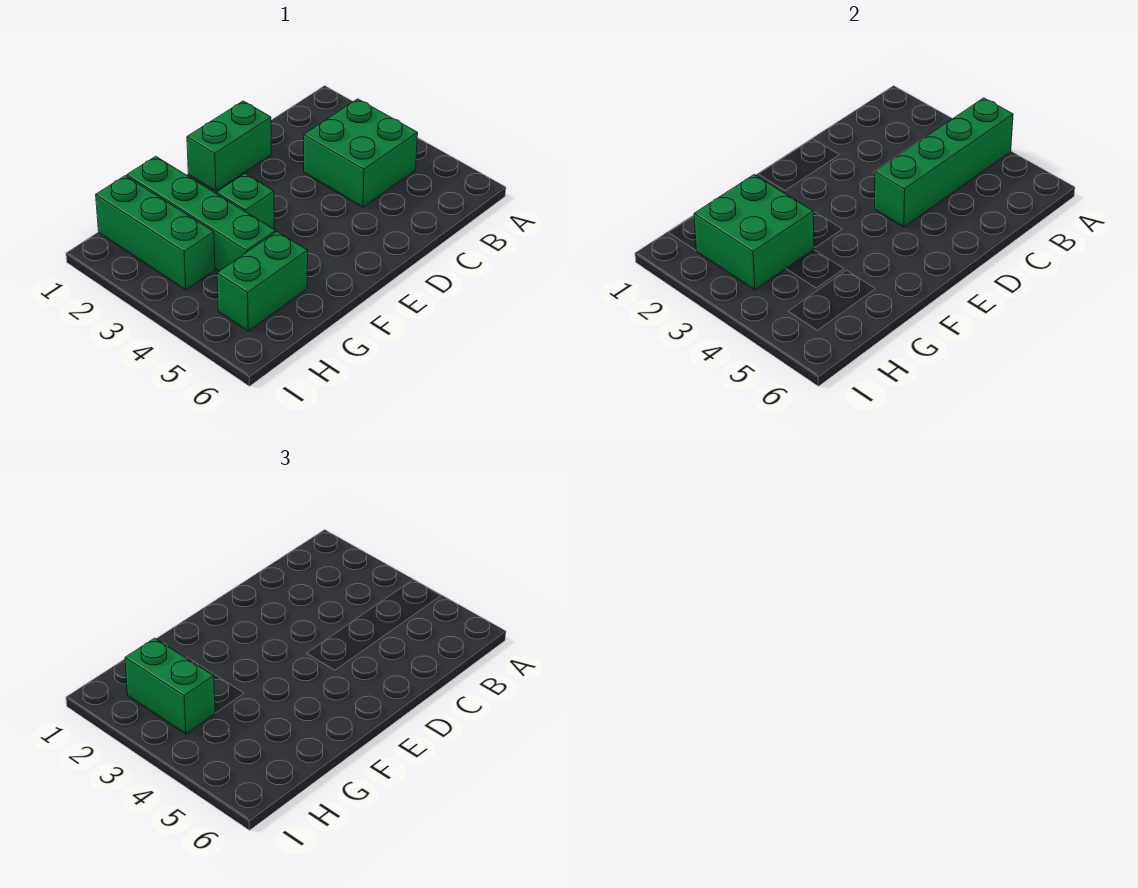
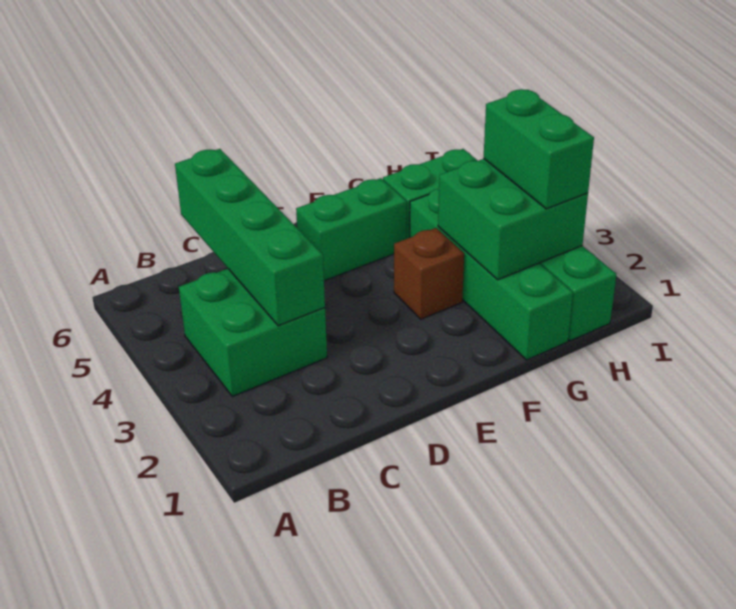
green 1x4 brick [875,98,1013,227] -> green 1x4 brick turned to [175,149,325,326]
green 1x2 brick [187,101,271,191] -> green 1x2 brick moved to [296,178,407,281]
green 1x1 brick [217,174,274,229] -> brown 1x1 brick [394,228,464,319]

